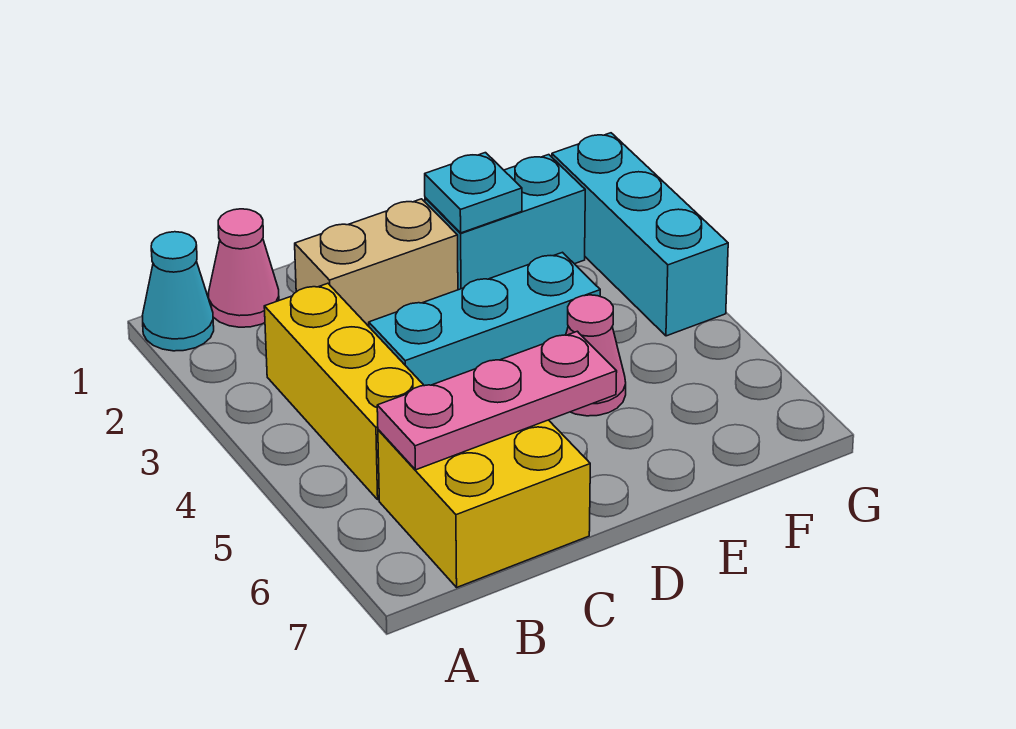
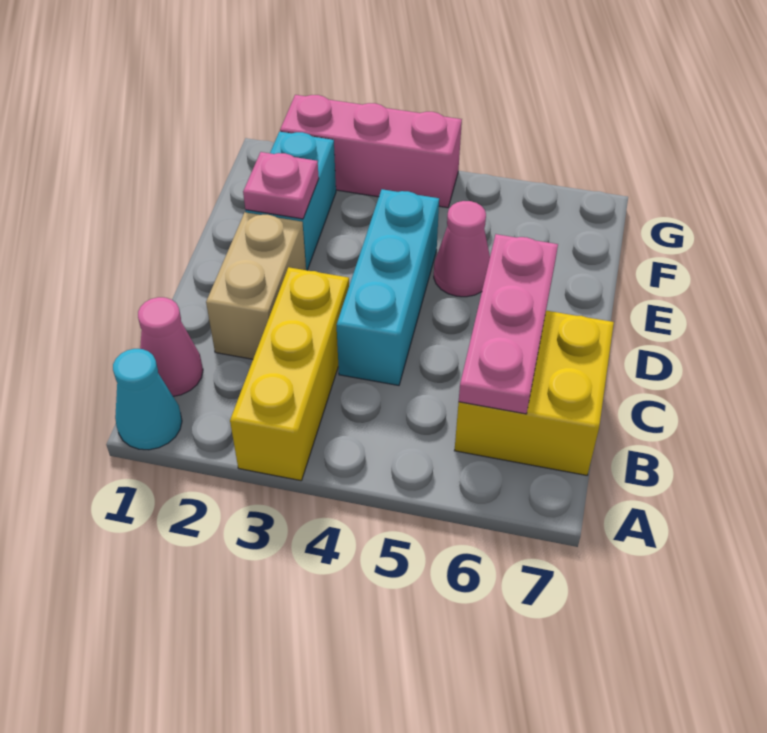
yellow 1x3 brick [264,283,424,500] -> yellow 1x3 brick turned to [230,267,349,481]
cyan 1x1 plate [425,153,522,233] -> pink 1x1 plate [243,152,319,219]
cyan 1x3 brick [552,133,728,336] -> pink 1x3 brick [280,95,462,208]

